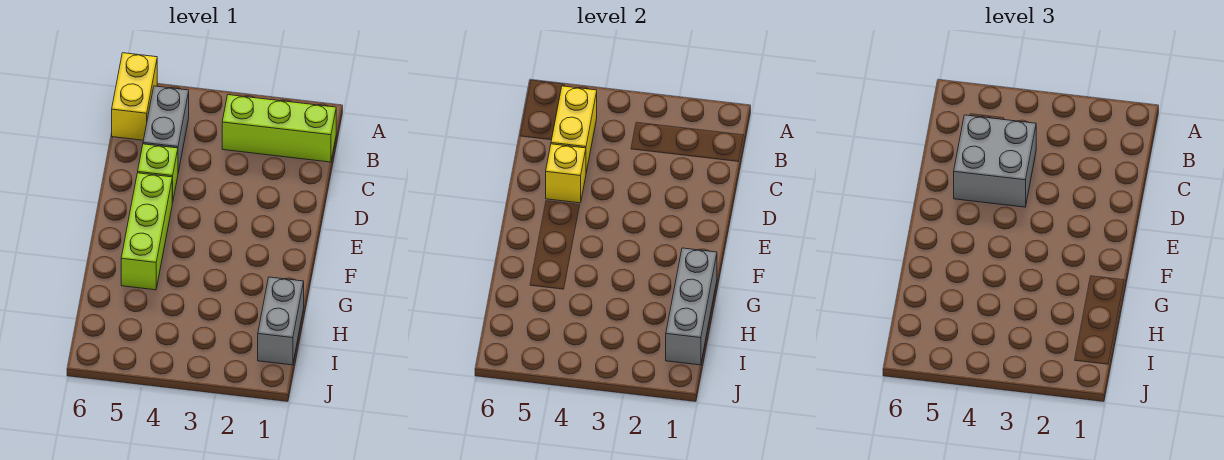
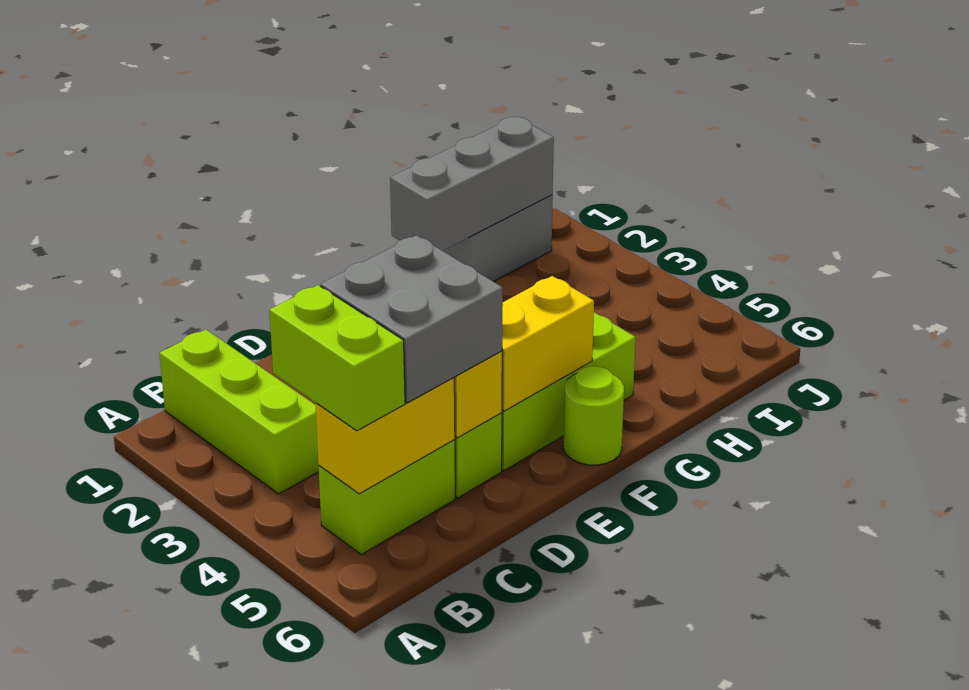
yellow 1x2 brick [112,53,157,140] -> yellow 1x2 brick moved to [502,276,594,411]
none -> lime 1x2 brick [269,285,405,431]
grey 1x2 brick [143,86,189,172] -> lime 1x2 brick [319,440,455,554]
none -> lime 1x1 round brick [563,366,624,465]

